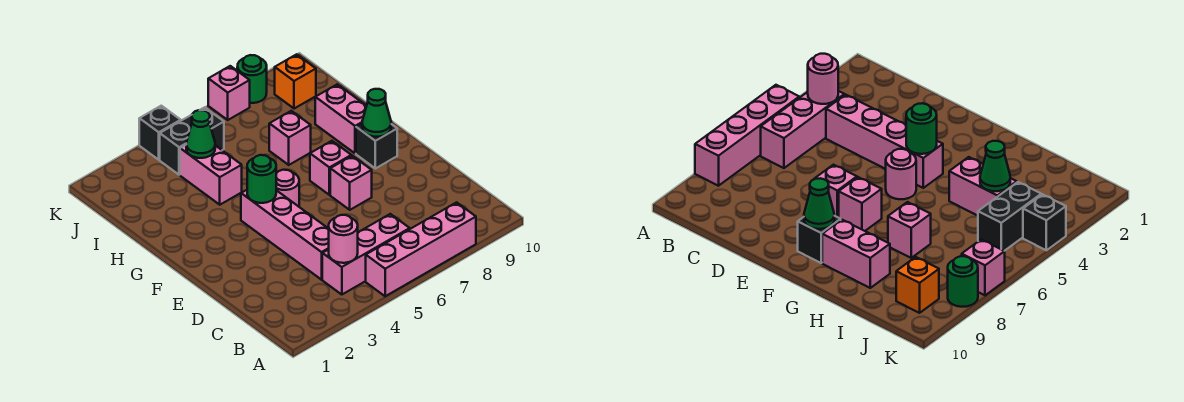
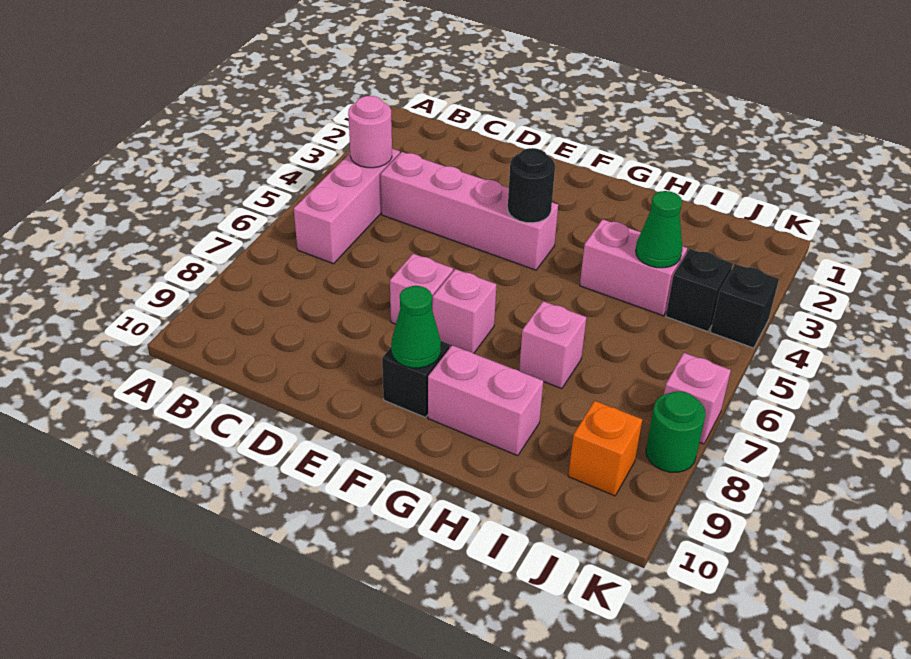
pink 1x4 brick [366,202,476,296] -> none
green 1x1 round brick [247,155,276,203] -> black 1x1 round brick [508,148,555,223]
pink 1x1 round brick [276,170,299,207] -> none
black 1x2 brick [160,107,224,175] -> black 1x1 brick [666,249,733,332]

